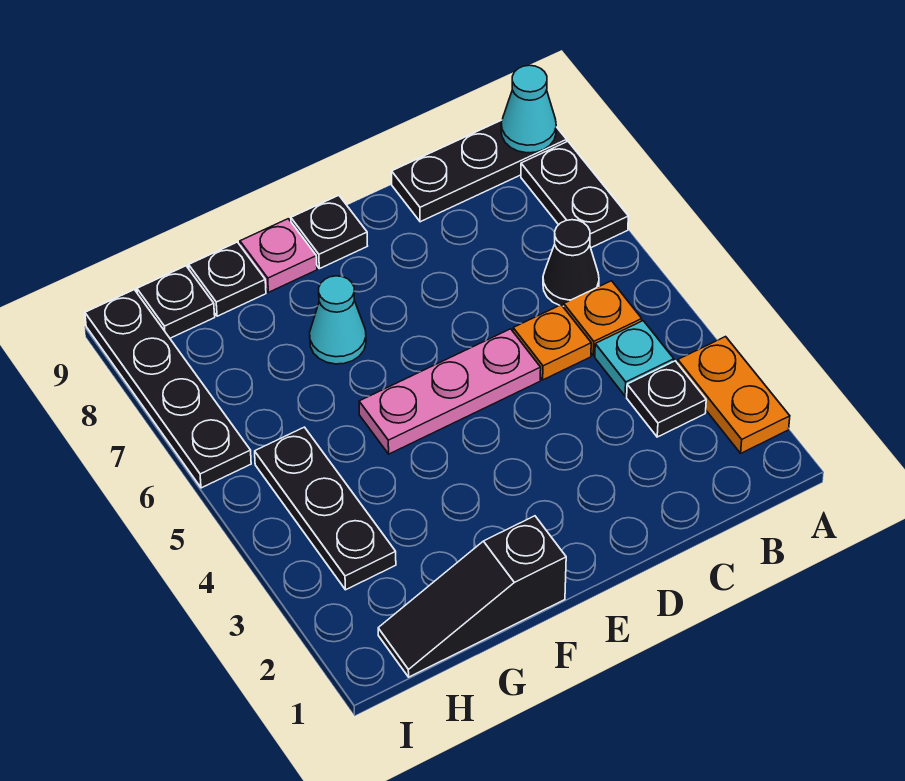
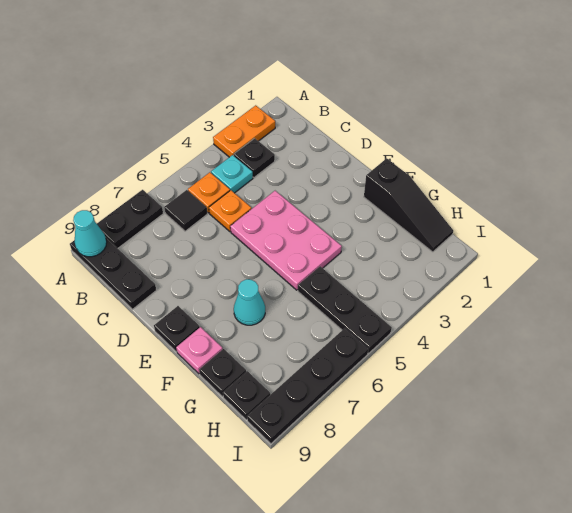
black 1x1 cone [543,220,599,306] -> black 1x1 tile [164,190,207,231]
pink 1x3 plate [359,329,541,454] -> pink 2x3 plate [230,191,342,290]
black 1x3 plate [255,427,396,590] -> black 1x3 plate turned to [298,266,392,353]

